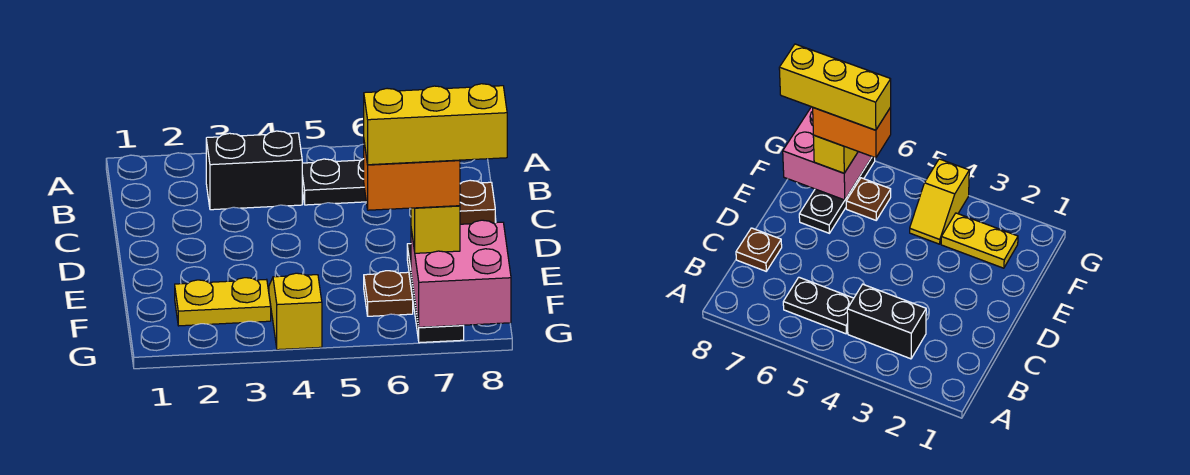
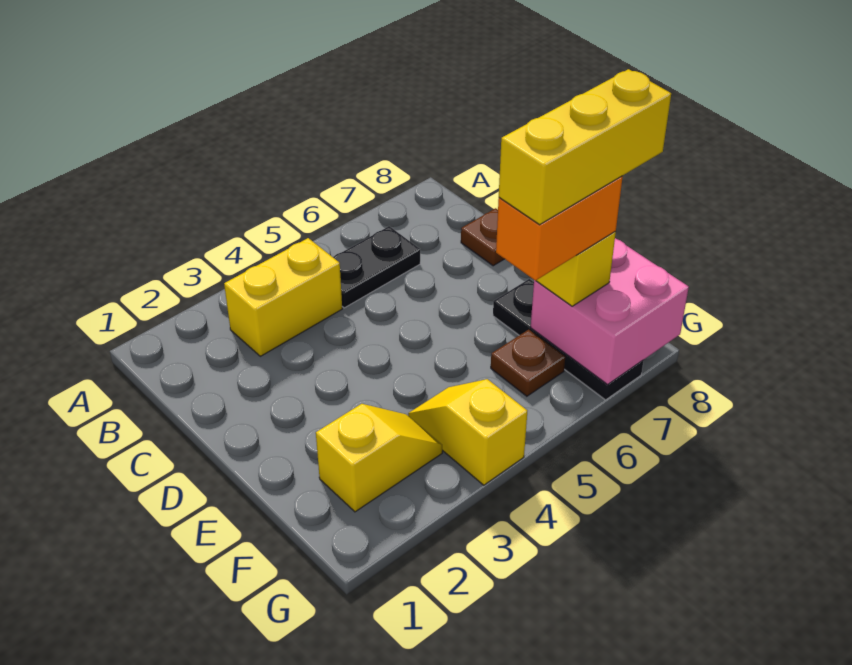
black 1x2 brick [206,131,302,210] -> yellow 1x2 brick [224,238,342,356]
yellow 1x2 plate [175,278,271,326] -> yellow 1x2 slope [316,404,442,512]

